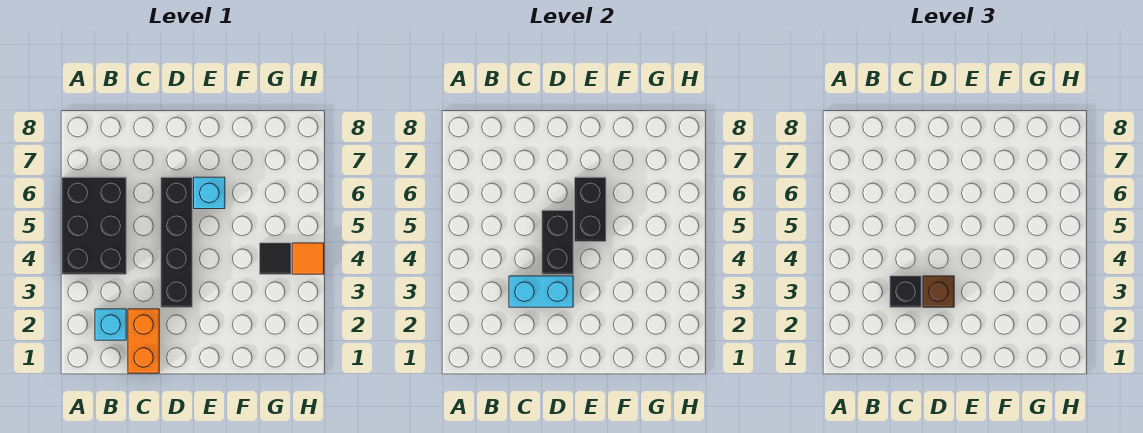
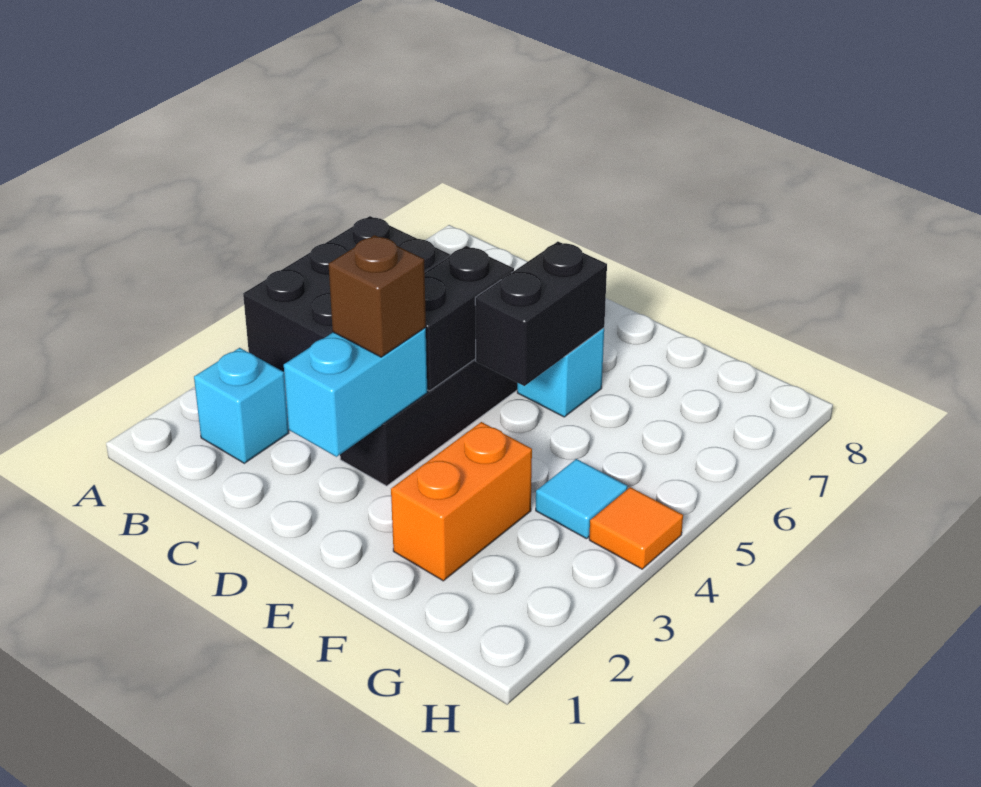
orange 1x2 brick [128,309,159,373] -> orange 1x2 brick moved to [391,422,532,581]
cyan 1x2 brick [509,276,573,307] -> cyan 1x2 brick turned to [284,328,427,457]
black 1x1 brick [890,276,921,307] -> none
black 1x1 tile [260,243,291,274] -> cyan 1x1 tile [536,459,627,539]

